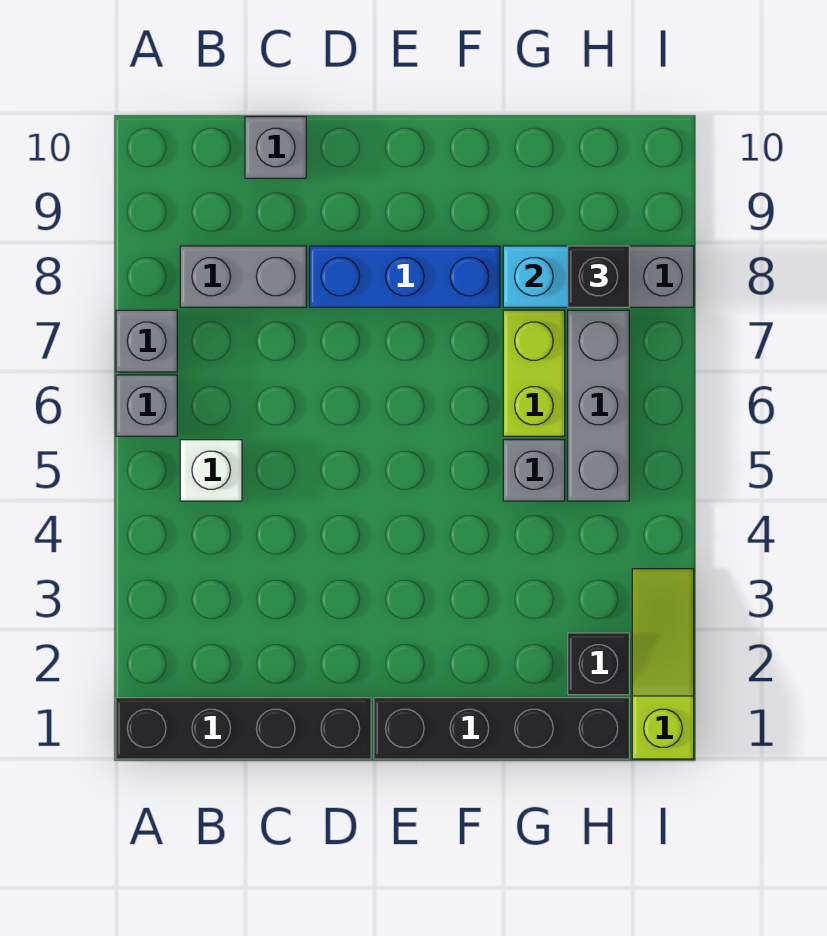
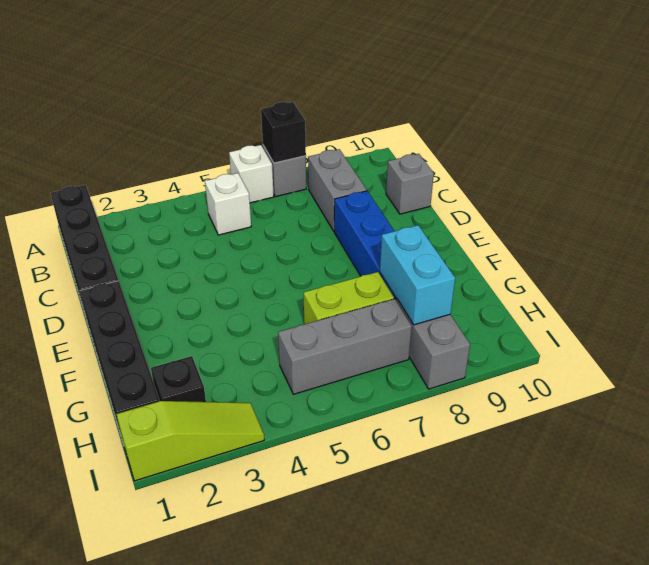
grey 1x1 brick [116,375,177,436] -> white 1x1 brick [229,145,274,203]
grey 1x1 brick [503,440,565,501] -> none
black 1x1 brick [568,246,629,307] -> black 1x1 brick moved to [261,102,306,163]

